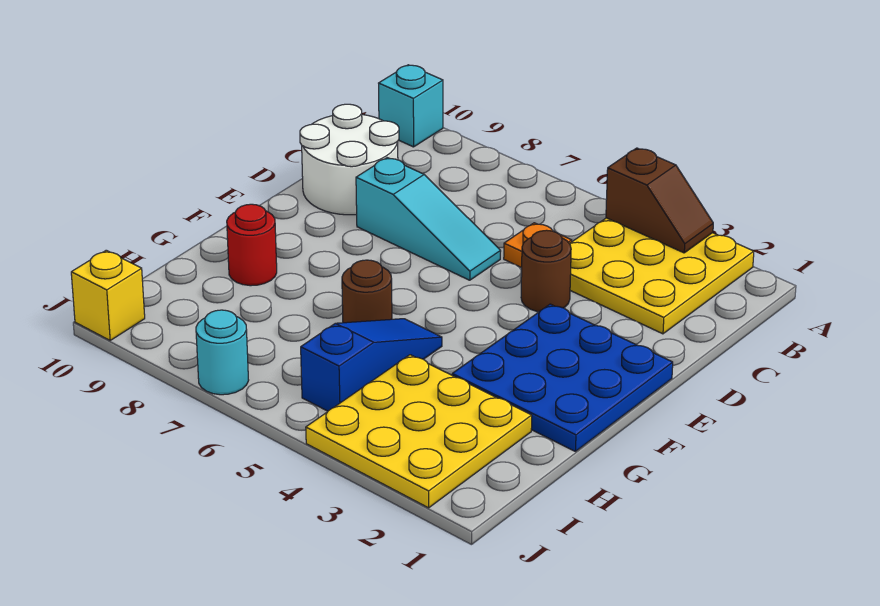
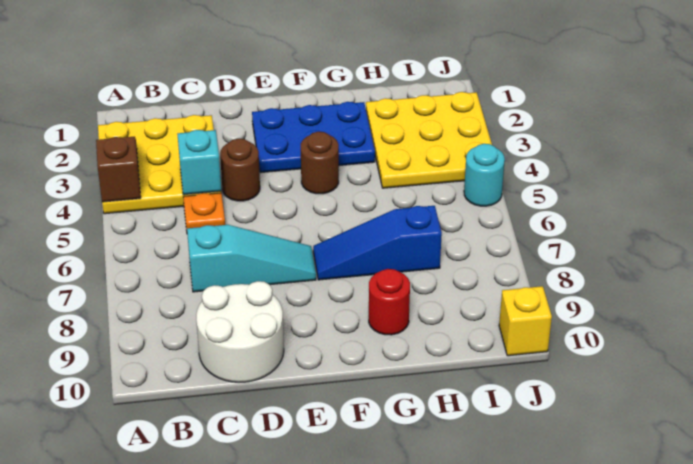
cyan 1x1 brick [379,65,443,147] -> cyan 1x1 brick moved to [177,130,221,195]
cyan 1x3 slope [356,158,501,280] -> cyan 1x3 slope turned to [187,225,316,292]
blue 3x3 plate [452,304,673,452] -> blue 2x3 plate [252,102,375,173]
blue 1x3 slope [301,319,442,411] -> blue 1x3 slope moved to [313,206,442,280]
brown 1x1 round brick [342,260,392,323] -> brown 1x1 round brick moved to [301,132,339,194]
cyan 1x1 round brick [196,310,249,395] -> cyan 1x1 round brick moved to [464,144,505,206]

